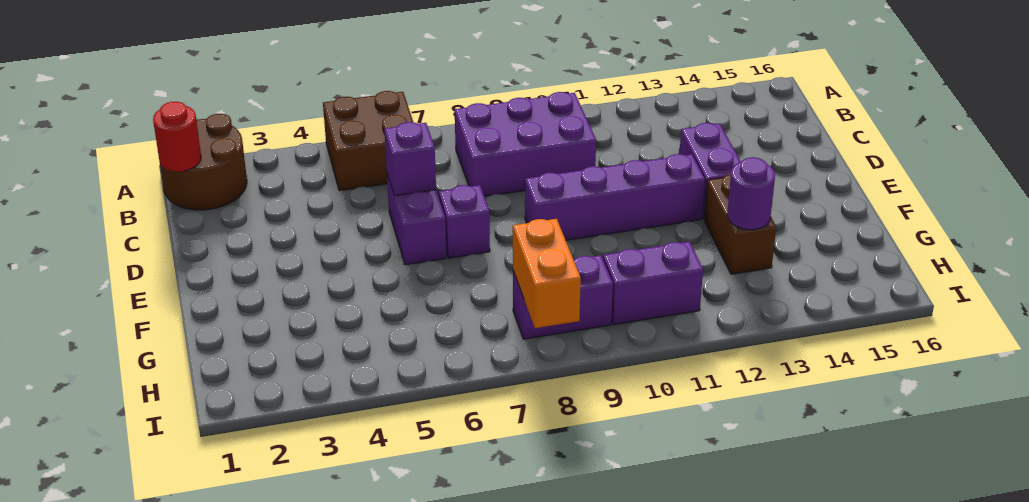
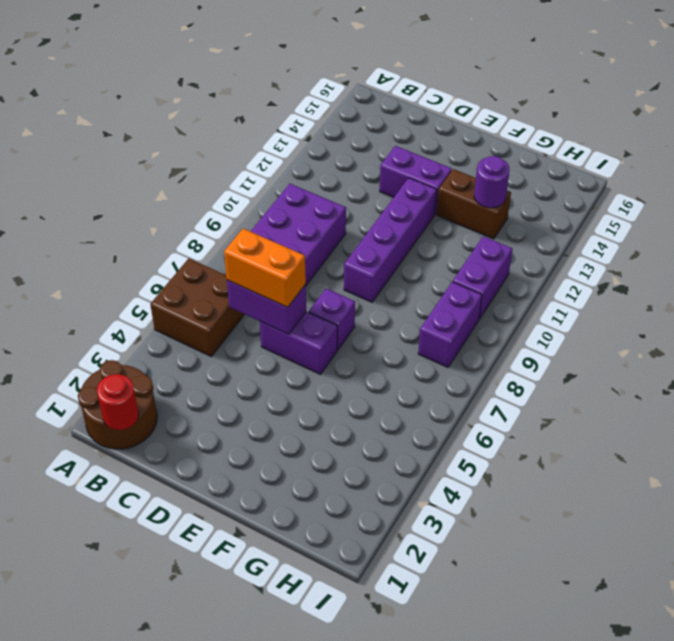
purple 1x1 brick [385,122,436,196] -> purple 1x2 brick [227,280,306,335]
orange 1x2 brick [513,219,581,328] -> orange 1x2 brick moved to [224,229,306,307]

